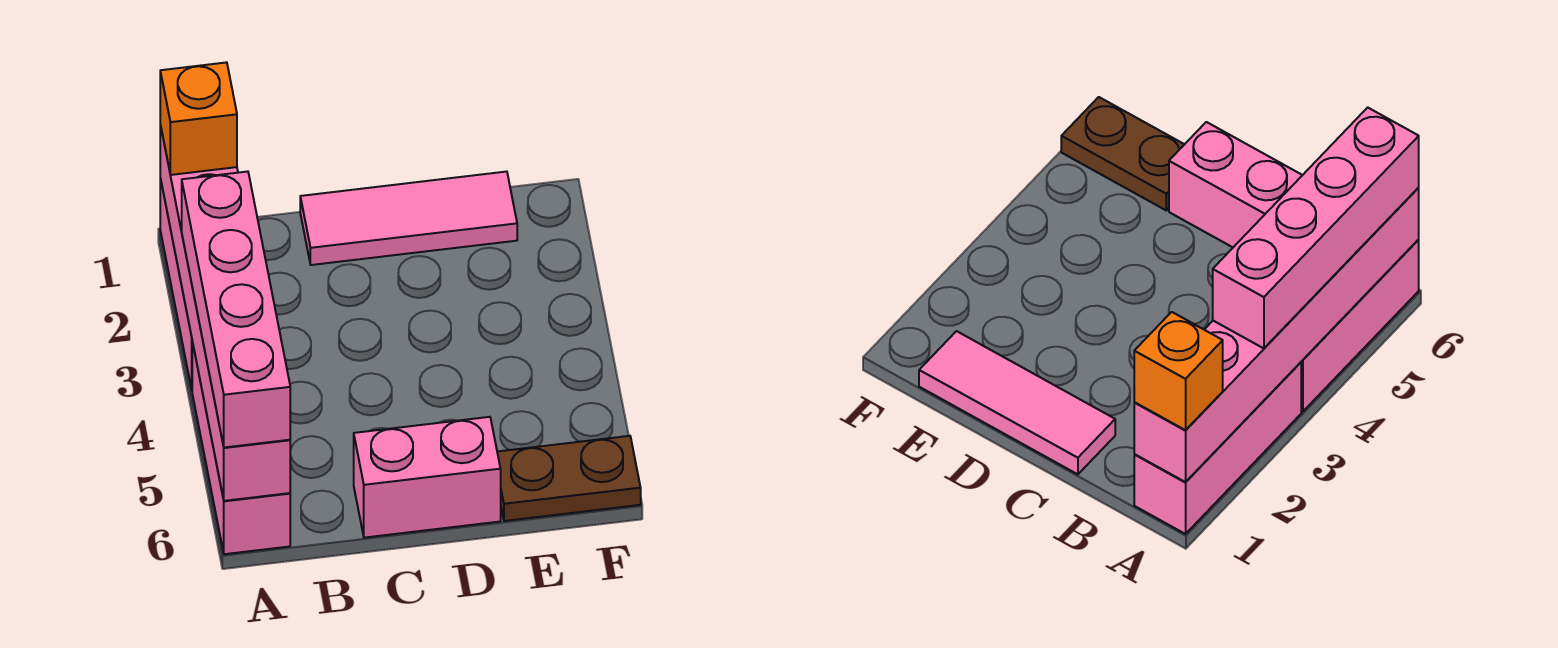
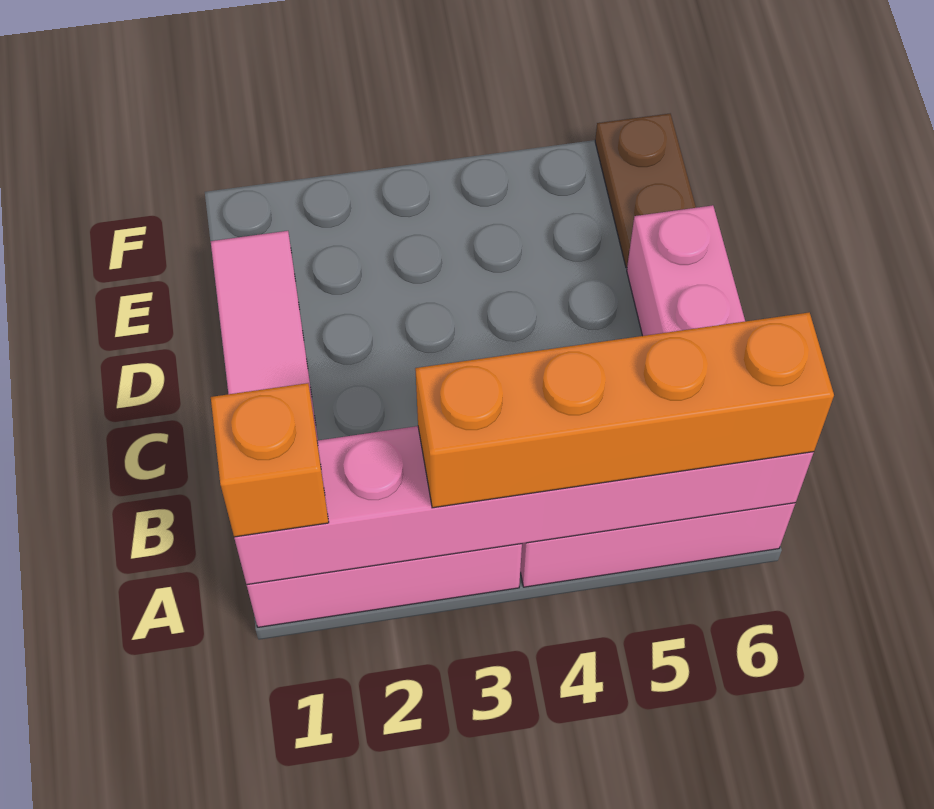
pink 1x4 brick [182,172,290,447] -> orange 1x4 brick [415,312,834,508]

